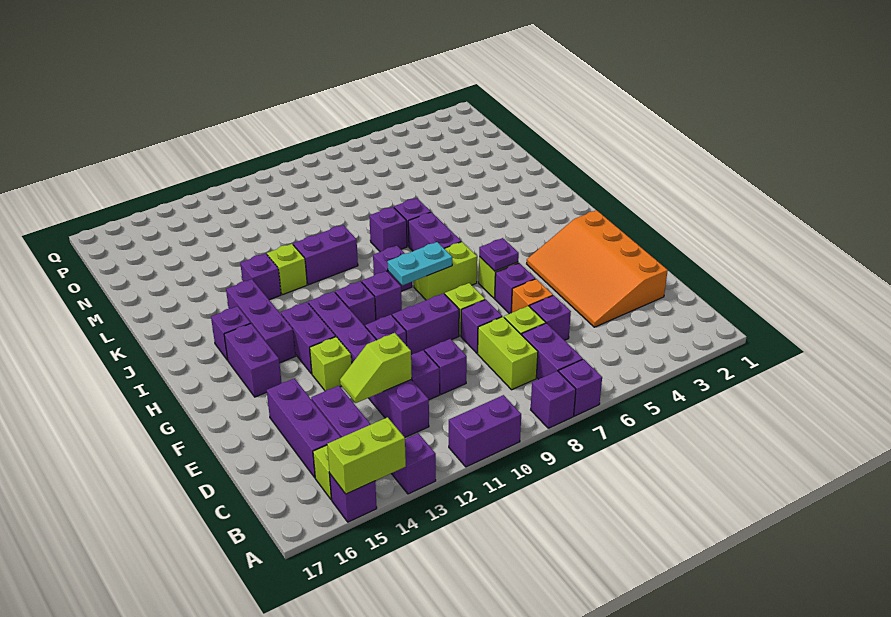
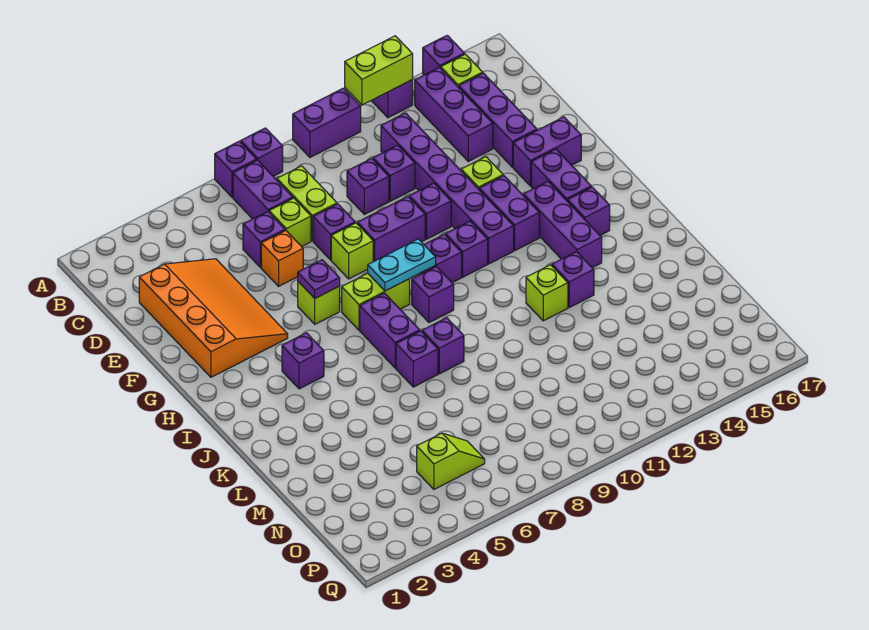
lime 1x2 brick [327,417,406,494] -> lime 1x2 brick moved to [345,36,413,105]
lime 1x2 slope [340,333,412,403] -> lime 1x2 slope moved to [417,433,485,489]
purple 1x1 brick [495,263,535,314] -> purple 1x1 brick moved to [282,333,324,389]
purple 1x2 brick [293,225,358,285] -> purple 1x2 brick moved to [513,117,581,186]

